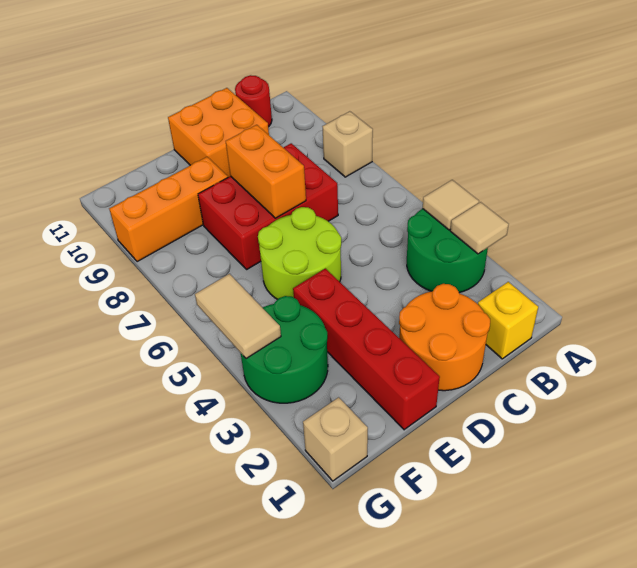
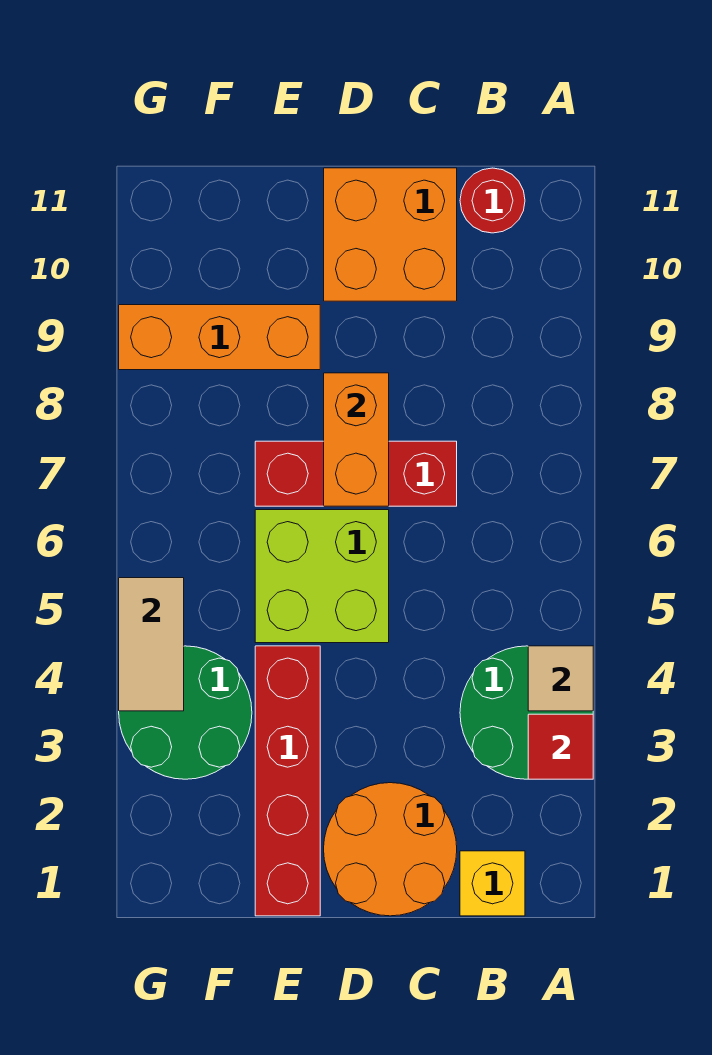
tan 1x1 tile [450,202,509,254] -> red 1x1 tile [528,714,593,779]
tan 1x1 brick [322,111,373,177] -> none
red 2x3 brick [198,143,338,269] -> red 1x3 brick [255,441,457,506]
lime 2x2 round brick [258,207,341,299] -> lime 2x2 brick [255,510,389,643]
tan 1x1 brick [303,397,368,481] -> none

